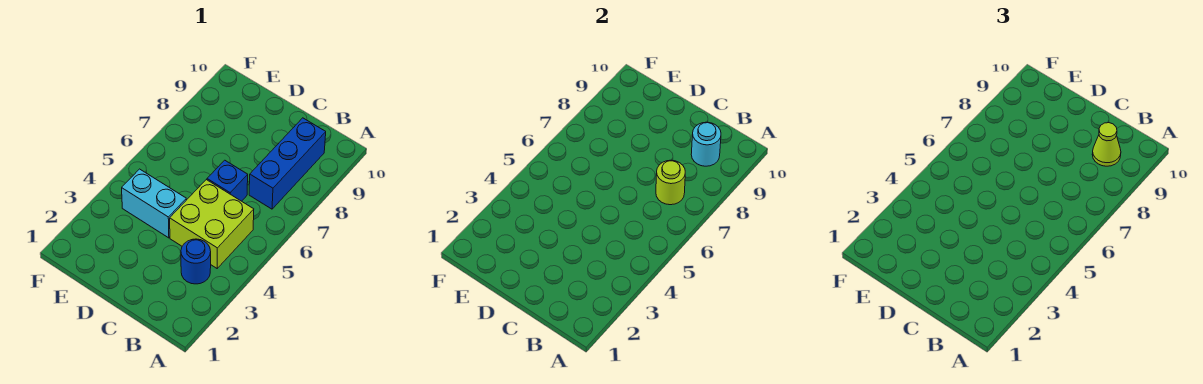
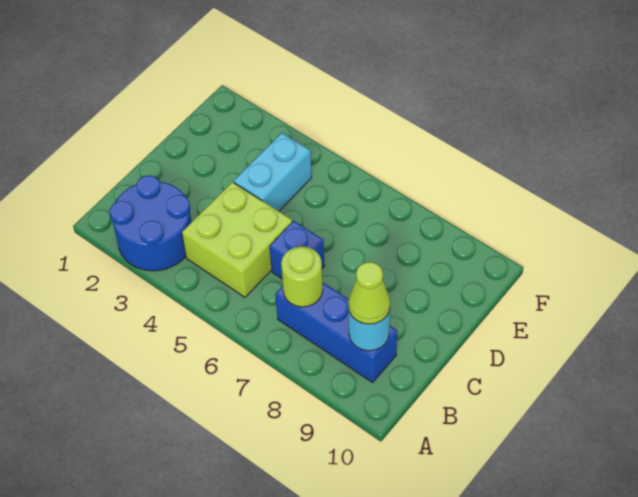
blue 1x1 round brick [181,239,211,284] -> blue 2x2 round brick [110,176,191,271]

